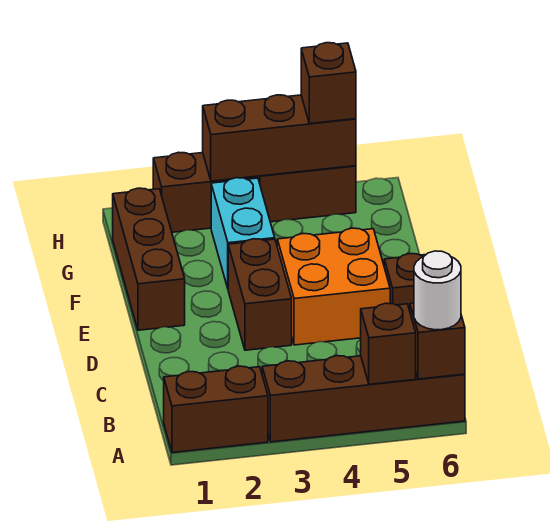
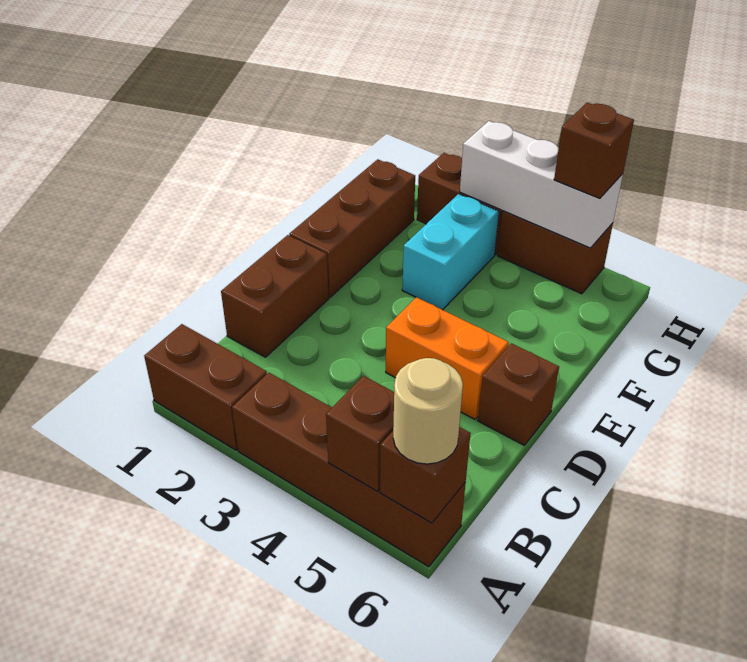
white 1x1 round brick [414,251,461,330] -> tan 1x1 round brick [393,358,463,464]
brown 1x2 brick [228,239,292,350] -> brown 1x2 brick moved to [221,235,329,357]
orange 2x2 brick [277,228,390,345] -> orange 1x2 brick [386,297,509,419]
brown 1x3 brick [203,95,356,181] -> white 1x3 brick [460,121,623,248]

